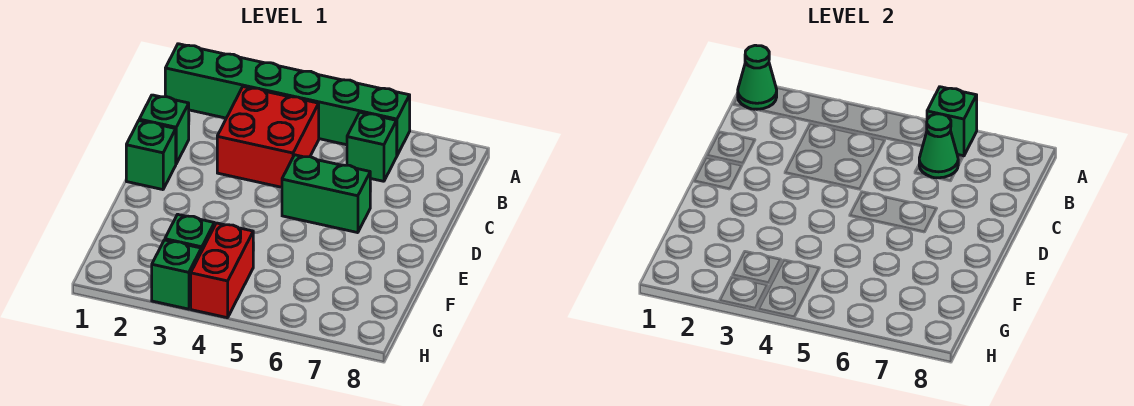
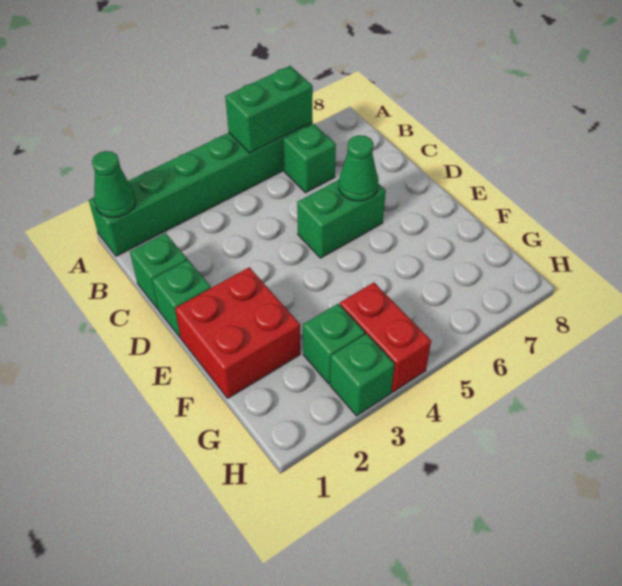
green 1x1 brick [927,87,977,156] -> green 1x2 brick [225,66,313,153]
red 2x2 brick [217,87,319,187] -> red 2x2 brick moved to [175,267,300,398]
green 1x1 cone [919,114,958,178] -> green 1x1 cone moved to [339,135,378,201]

